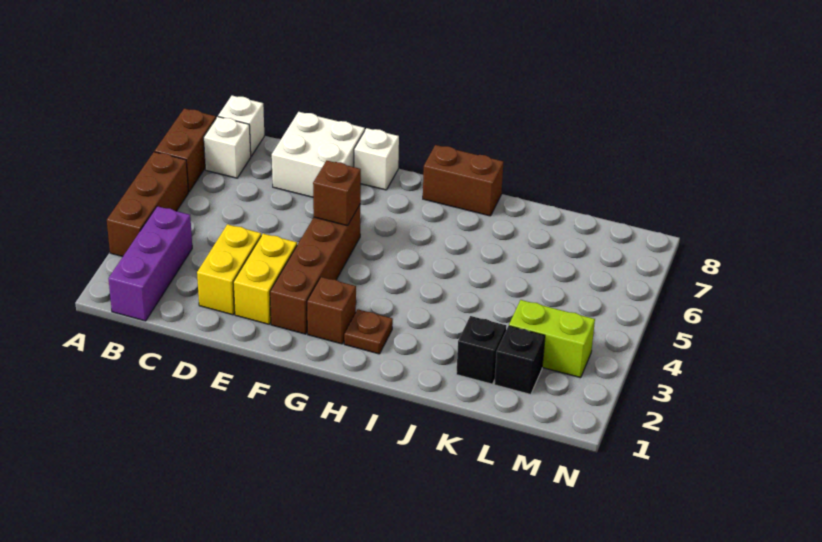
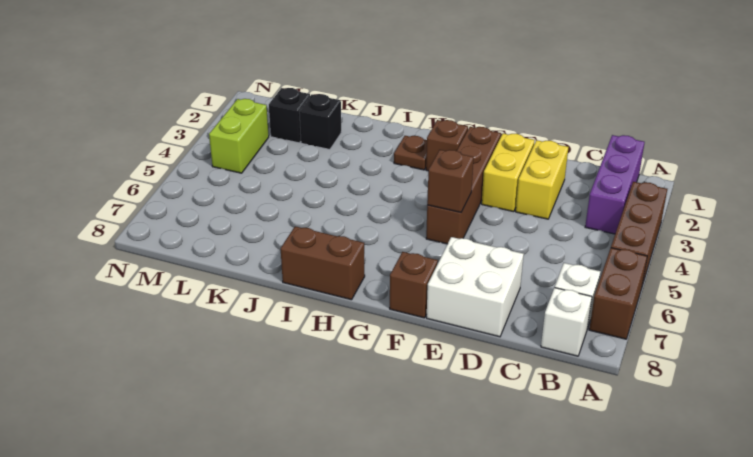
white 1x1 brick [354,128,399,190] -> brown 1x1 brick [390,252,438,318]
lime 1x2 brick [509,300,595,378] -> lime 1x2 brick turned to [209,99,269,173]

